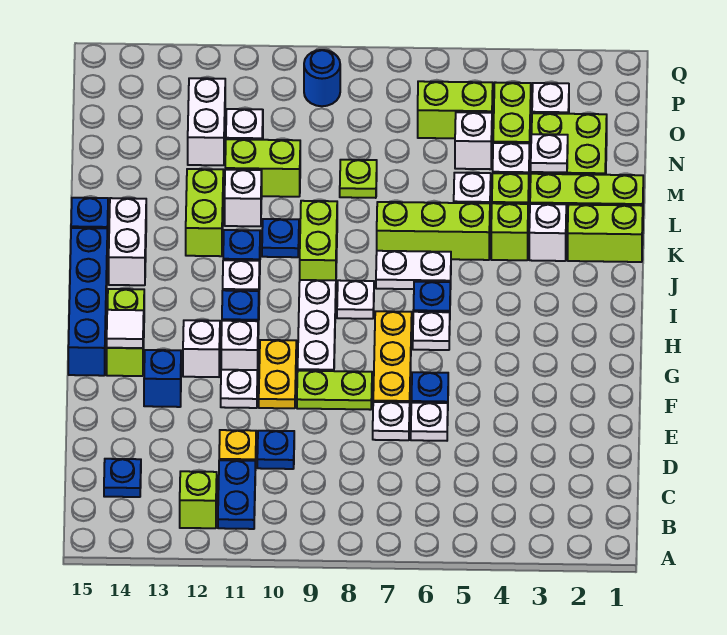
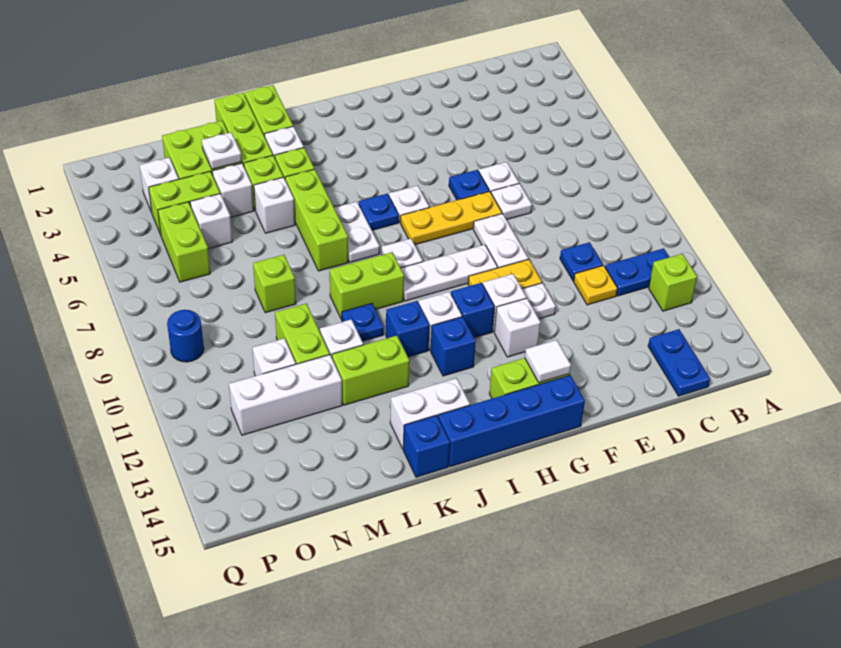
blue 1x1 plate [104,459,141,497] -> blue 1x2 plate [648,329,710,396]
lime 1x2 plate [297,371,372,410] -> white 1x2 plate [473,214,528,268]
blue 1x1 brick [144,350,181,407] -> blue 1x1 brick moved to [431,317,476,376]
lime 1x1 plate [340,160,377,198] -> lime 1x1 brick [253,255,296,313]
white 1x2 brick [188,78,225,165] -> white 1x3 brick [229,355,342,435]

